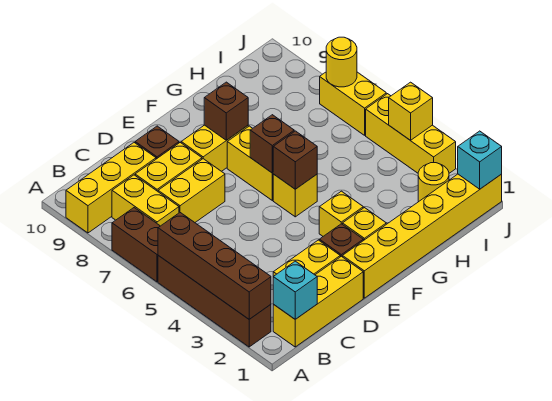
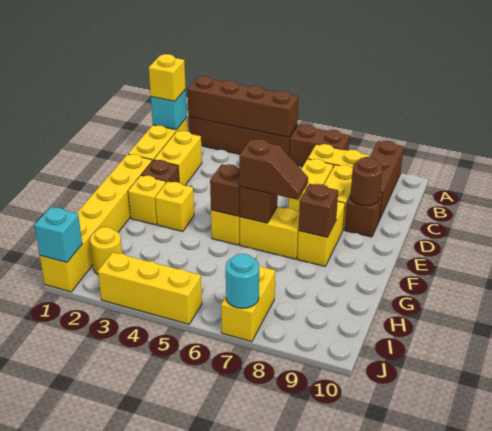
yellow 1x3 brick [66,143,156,233] -> brown 1x3 brick [370,141,404,218]
none -> brown 1x1 round brick [350,157,382,206]
none -> brown 1x2 slope [239,139,308,200]
yellow 1x1 brick [389,82,433,140] -> yellow 1x1 brick moved to [149,54,186,101]
yellow 1x2 brick [320,72,386,135] -> yellow 1x2 brick turned to [221,265,275,342]
yellow 1x1 round brick [326,37,357,87] -> cyan 1x1 round brick [226,254,259,308]

